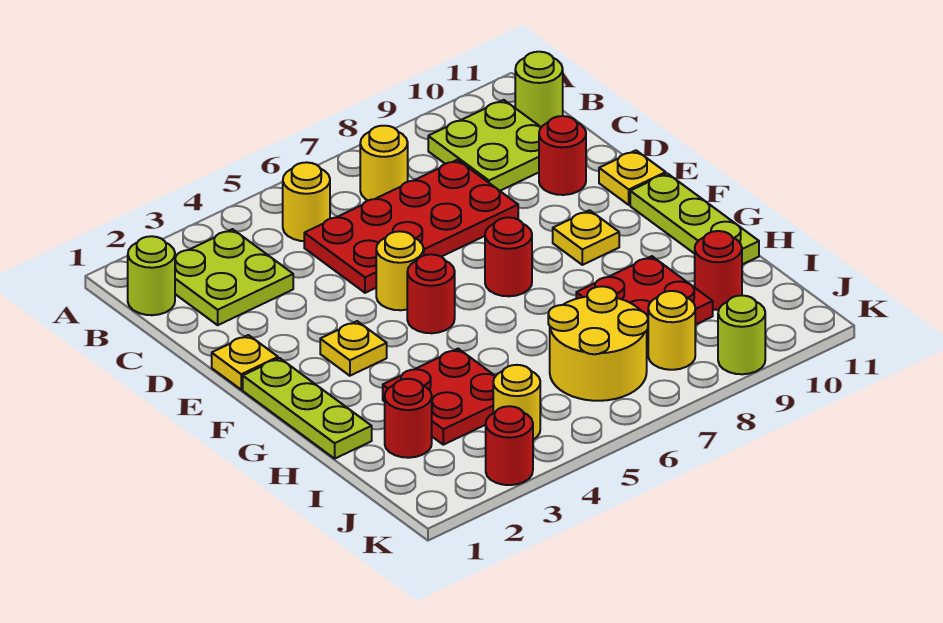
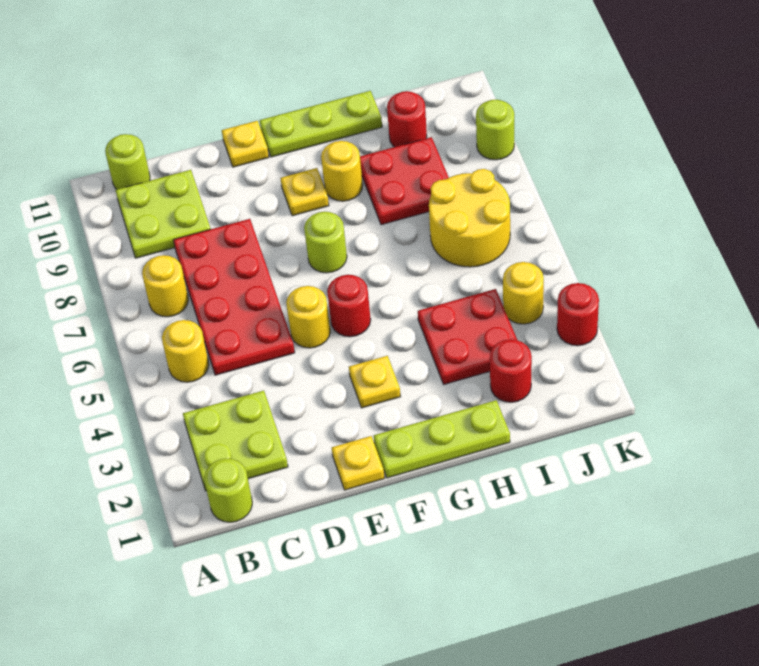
red 1x1 round brick [539,116,586,195] -> none
red 1x1 round brick [485,217,532,296] -> lime 1x1 round brick [304,212,347,273]
yellow 1x1 round brick [648,291,695,370] -> yellow 1x1 round brick moved to [321,141,363,201]

